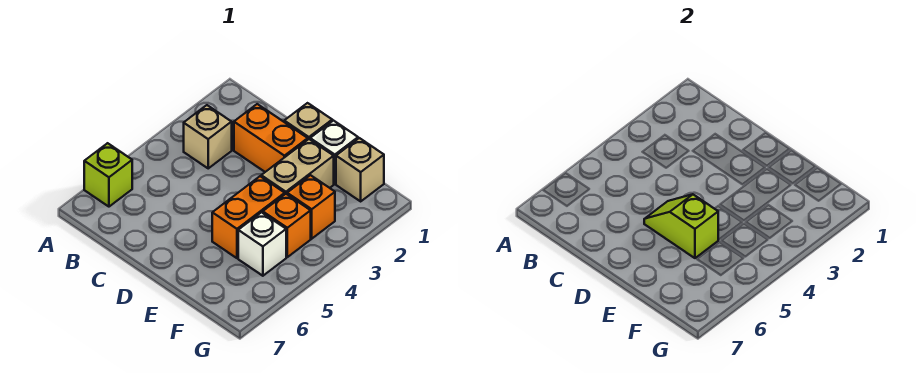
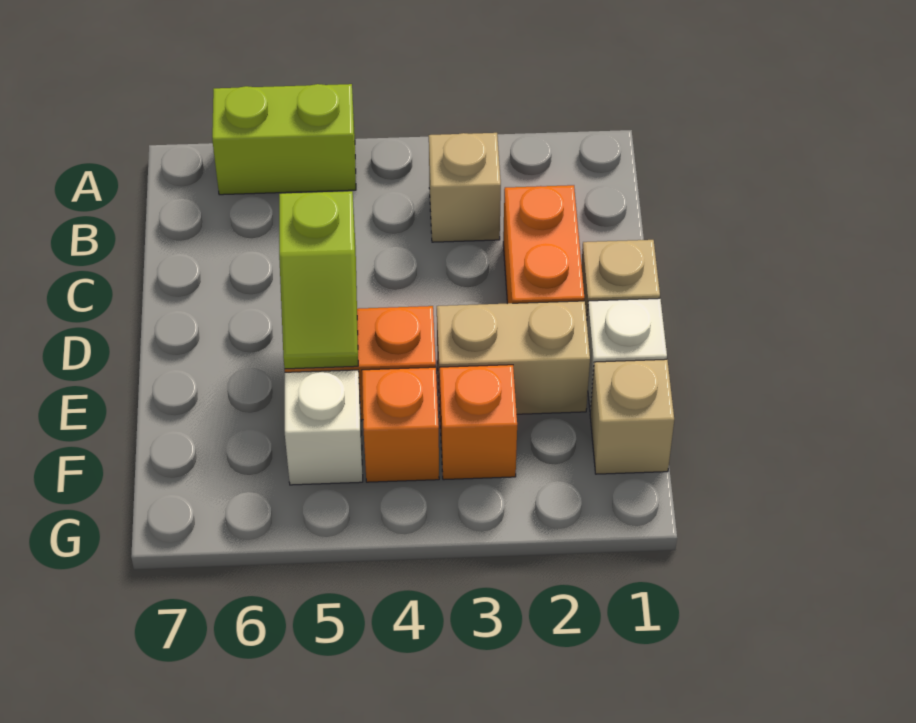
lime 1x1 brick [84,143,132,207] -> lime 1x2 brick [212,84,356,195]
lime 1x2 slope [644,194,718,258] -> lime 1x2 slope turned to [279,191,358,369]

